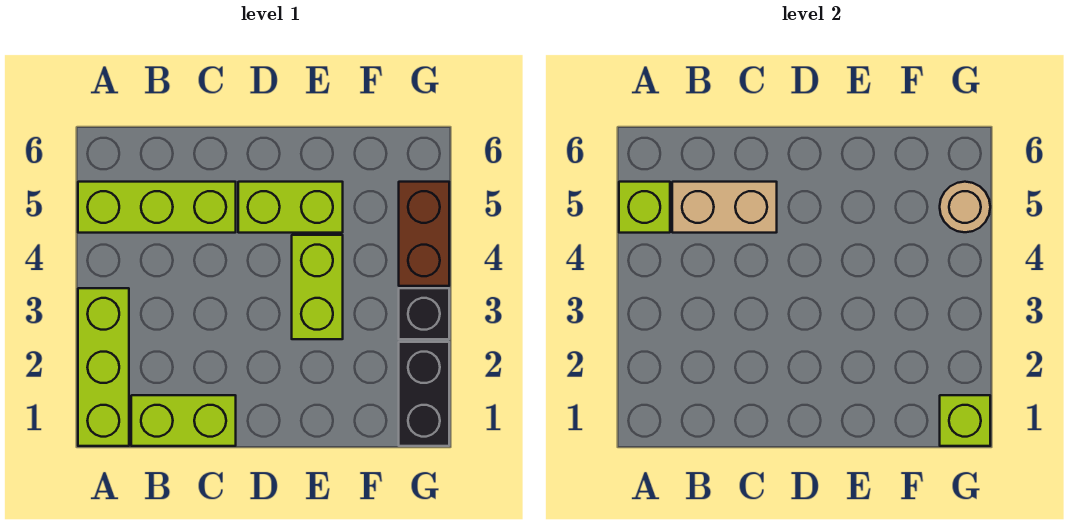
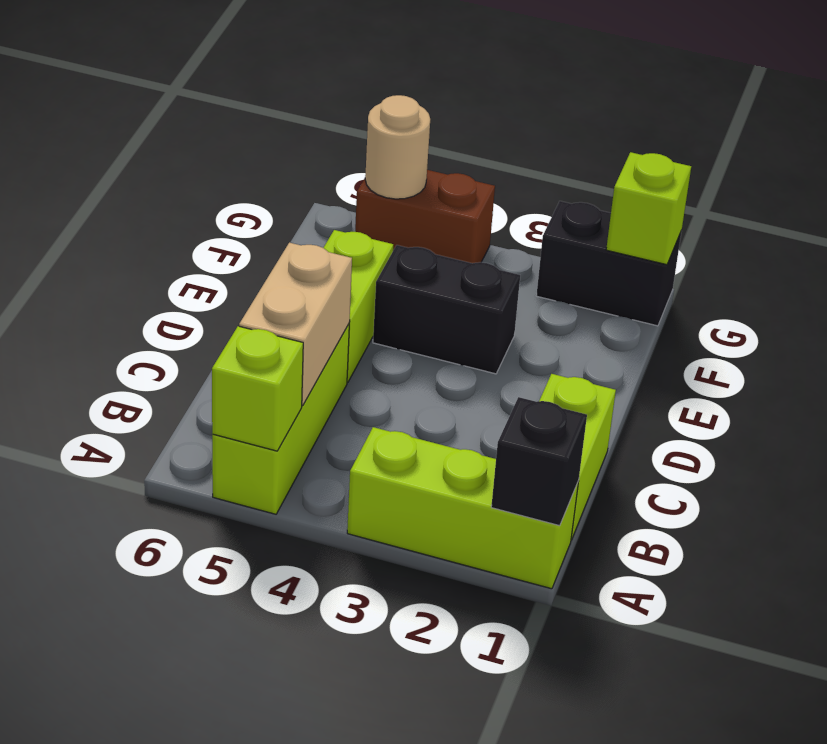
lime 1x2 brick [292,235,343,339] -> black 1x2 brick [373,245,520,374]
black 1x1 brick [399,288,449,339] -> black 1x1 brick moved to [491,397,587,526]

